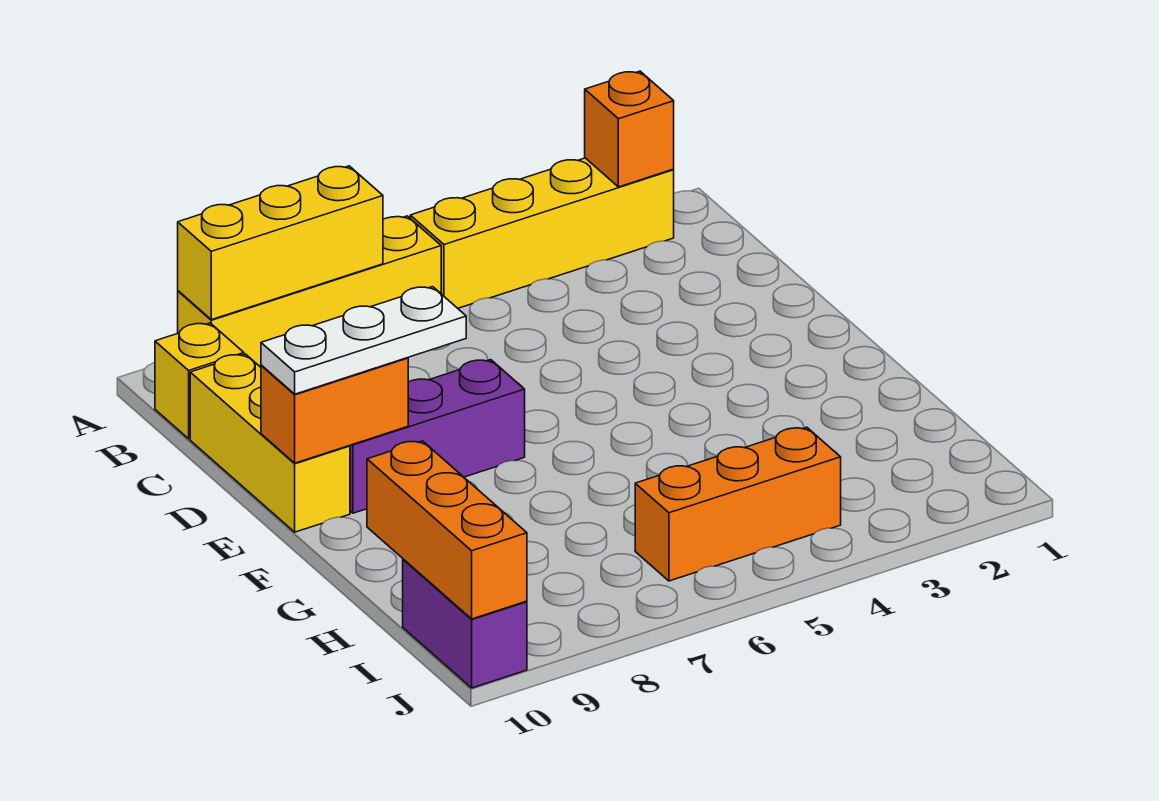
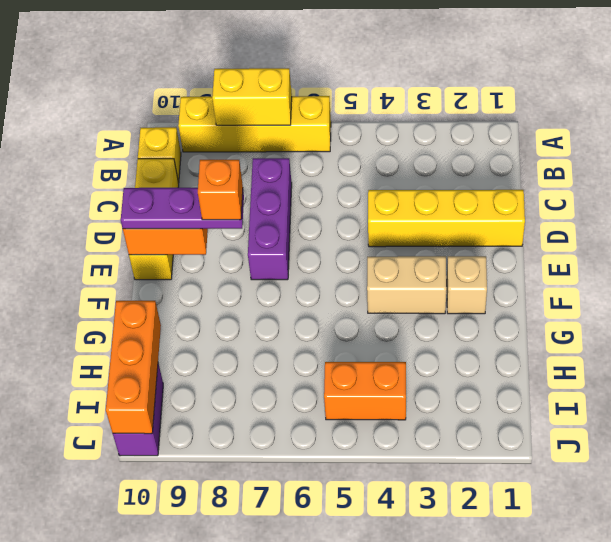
yellow 1x4 brick [410,158,674,308] -> yellow 1x4 brick moved to [368,190,525,247]
orange 1x1 brick [585,71,674,187] -> orange 1x1 brick moved to [198,160,243,220]
yellow 1x3 brick [178,166,383,320] -> yellow 1x2 brick [212,68,292,125]
purple 1x3 brick [350,360,525,513] -> purple 1x3 brick turned to [248,158,292,280]
white 1x3 plate [261,287,466,394] -> purple 1x3 plate [121,188,244,229]
none -> tan 1x1 brick [447,256,487,314]
none -> tan 1x2 brick [367,256,446,314]
orange 1x3 brick [635,427,841,581] -> orange 1x2 brick [324,362,406,420]

